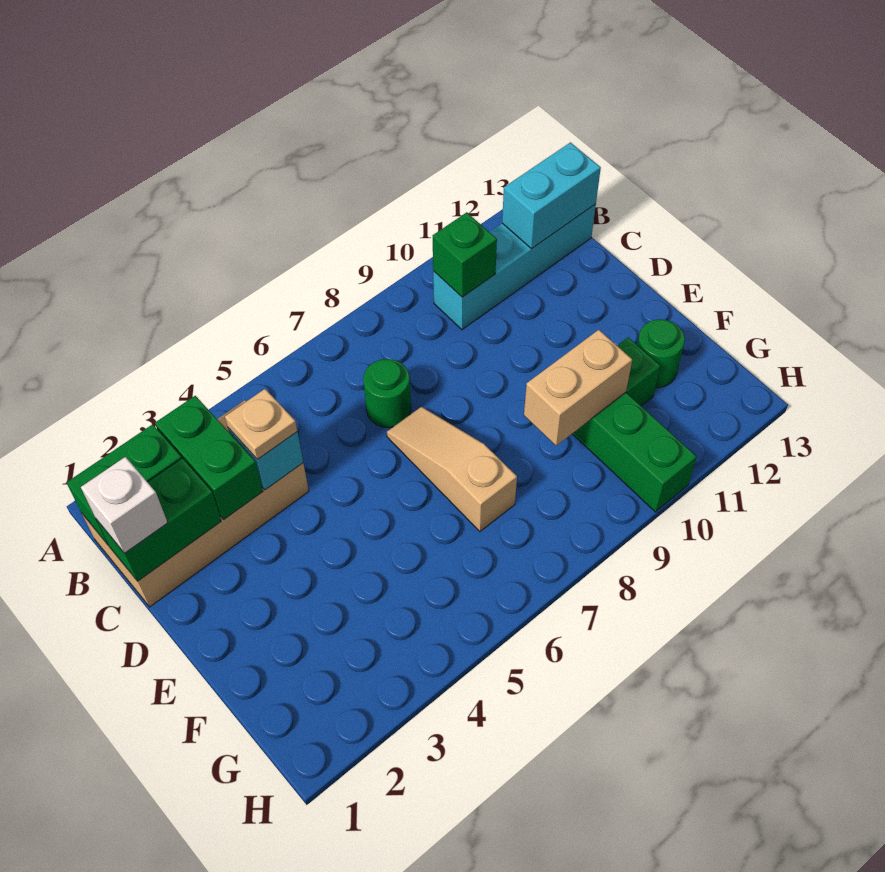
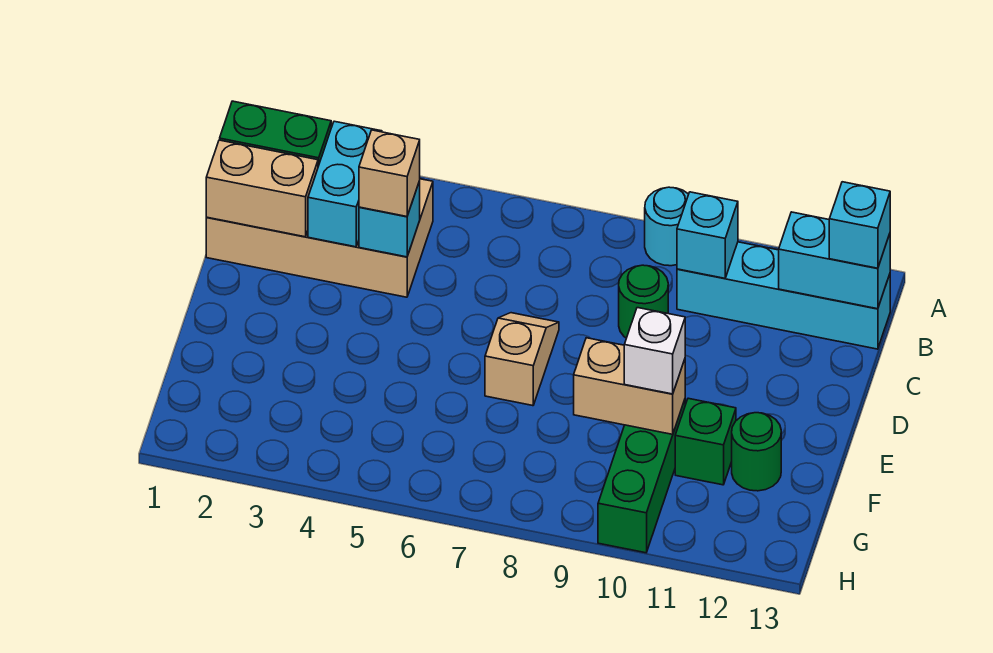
none -> cyan 1x1 round brick [645,187,689,266]
green 1x2 brick [155,396,263,520] -> cyan 1x2 brick [308,121,382,247]
green 1x1 brick [433,212,497,297] -> cyan 1x1 brick [677,192,738,278]
none -> cyan 1x1 brick [829,182,890,268]
green 1x2 brick [96,459,221,581] -> tan 1x2 brick [206,140,318,237]
white 1x1 brick [81,457,168,553] -> white 1x1 brick moved to [624,308,685,394]
tan 1x1 plate [225,389,297,460] -> tan 1x1 brick [359,130,420,217]
green 1x1 round brick [363,359,411,428] -> green 1x1 round brick moved to [619,265,668,338]
tan 1x3 slope [387,407,517,531] -> tan 1x2 slope [485,313,559,406]

